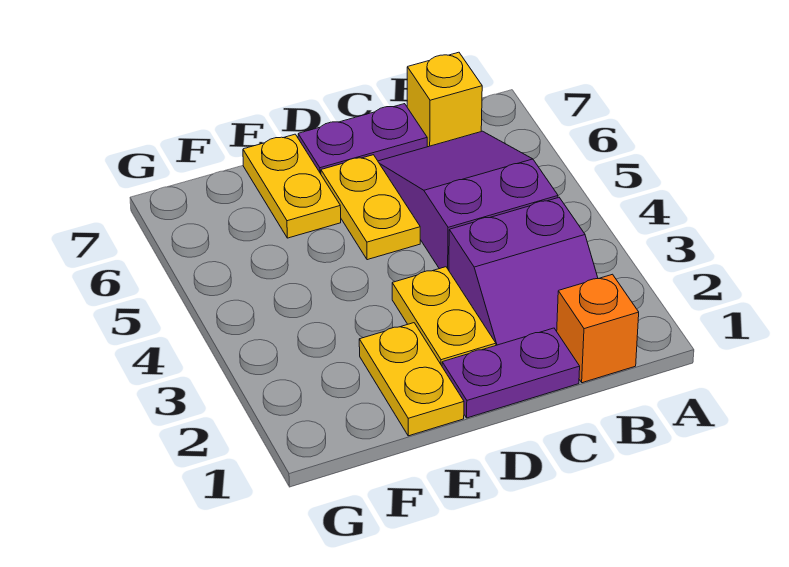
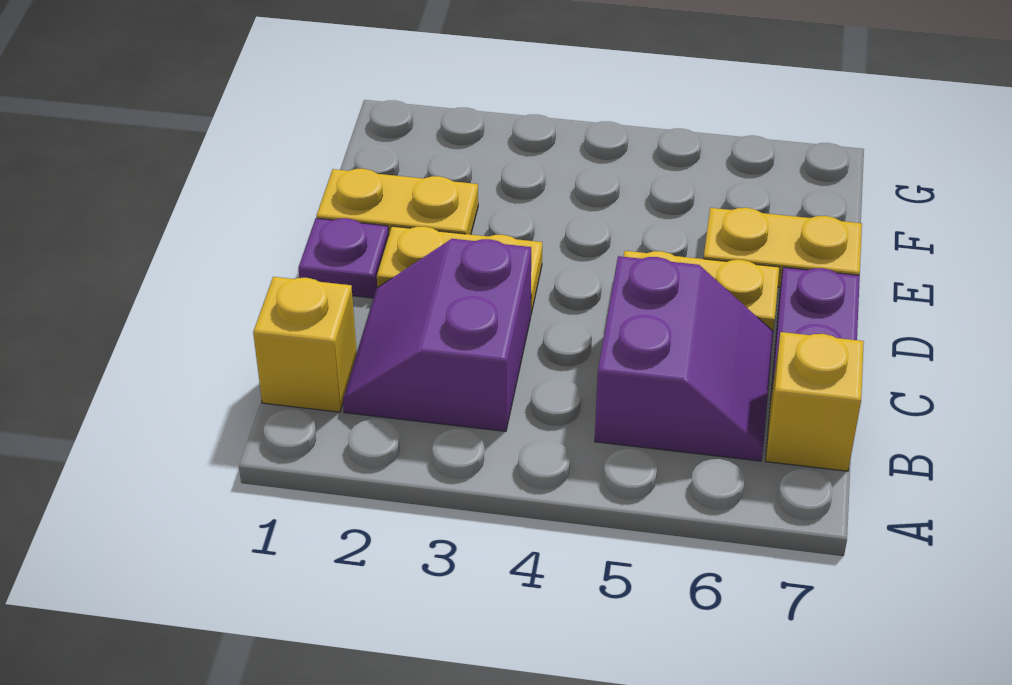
orange 1x1 brick [557,274,639,383] -> yellow 1x1 brick [253,277,357,412]
purple 2x3 slope [378,131,558,270] -> purple 2x2 slope [595,256,773,461]
purple 1x2 plate [442,328,580,418] -> purple 1x1 plate [299,218,389,298]

